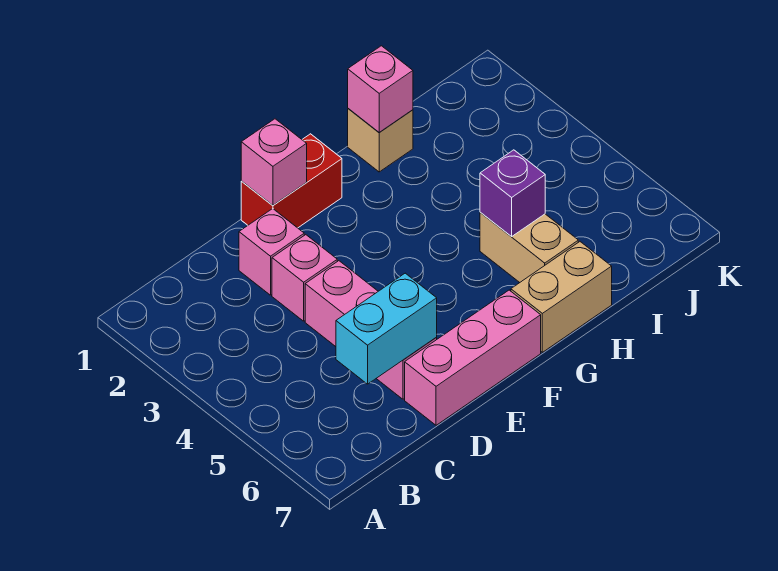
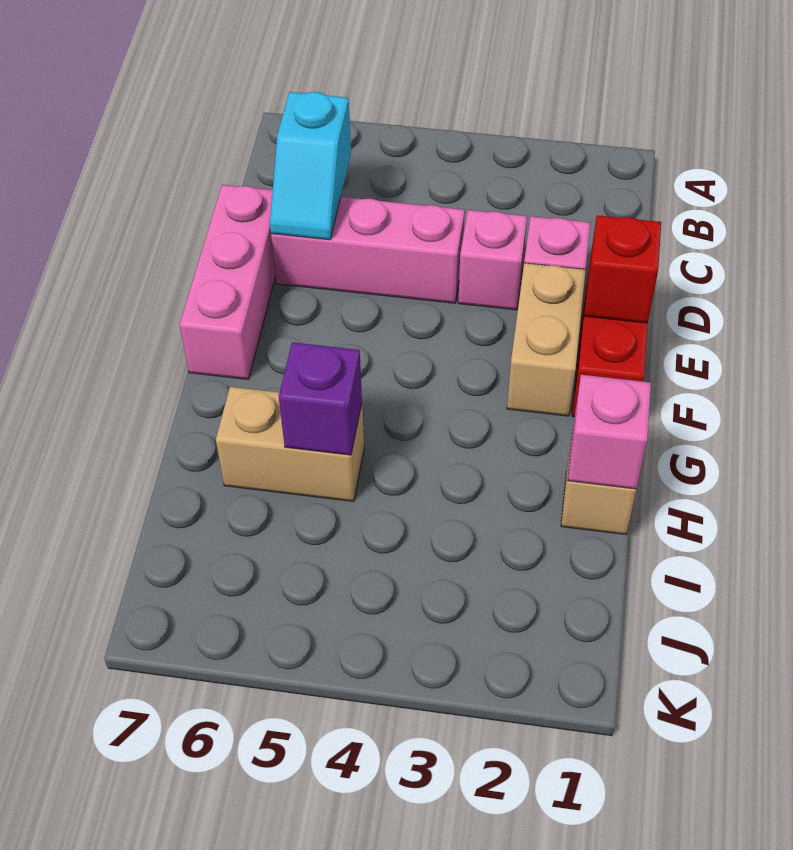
cyan 1x2 brick [336,273,437,384] -> cyan 1x2 slope [270,92,351,240]
pink 1x1 brick [241,119,307,205] -> red 1x1 brick [584,215,661,323]
tan 1x2 brick [511,242,612,352] -> tan 1x2 brick moved to [507,263,586,416]

